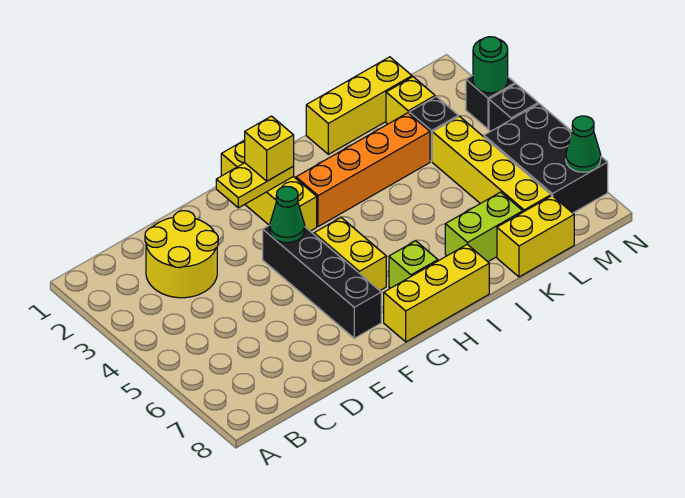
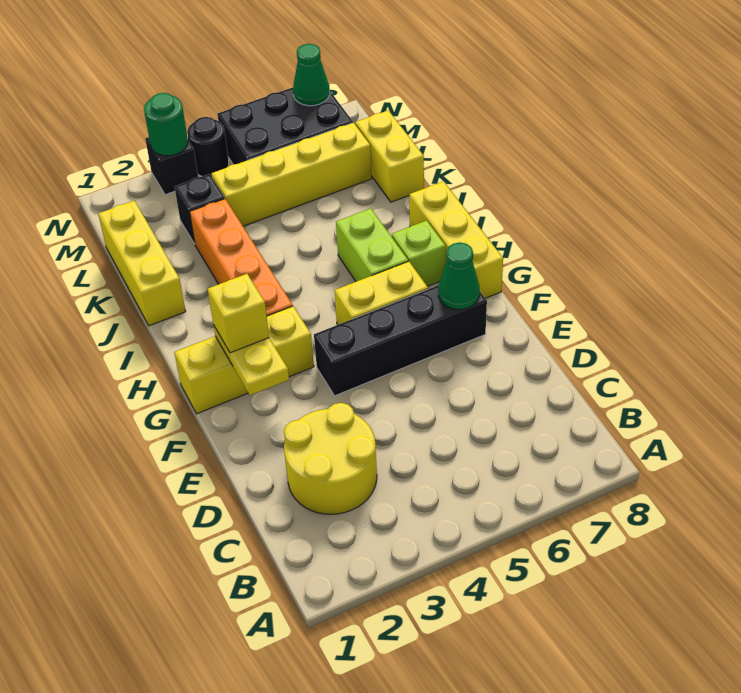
green 1x1 cone [270,186,305,243] -> green 1x1 cone moved to [438,242,480,309]
lime 1x2 brick [445,192,523,262] -> lime 1x2 brick moved to [336,209,408,282]
yellow 1x1 brick [386,77,435,124] -> none
black 1x1 brick [489,84,538,131] -> black 1x1 round brick [187,117,229,177]

